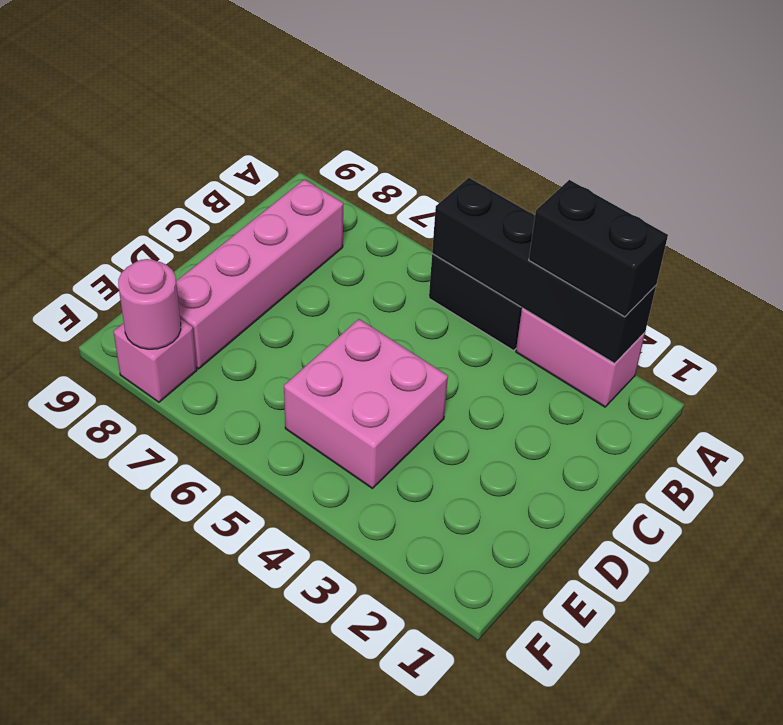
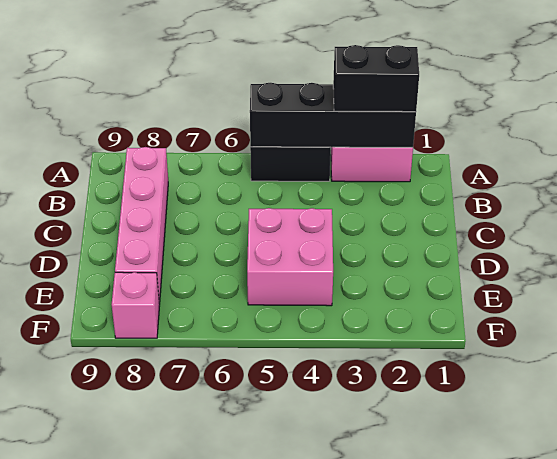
pink 1x1 round brick [118,259,181,349] -> none

